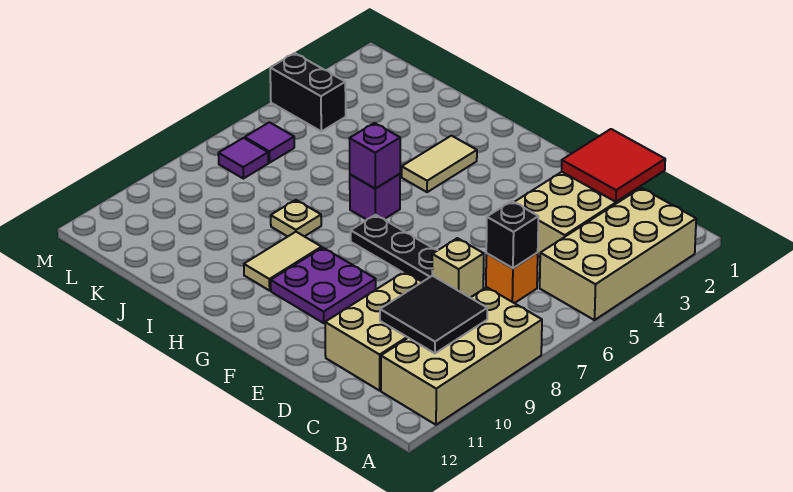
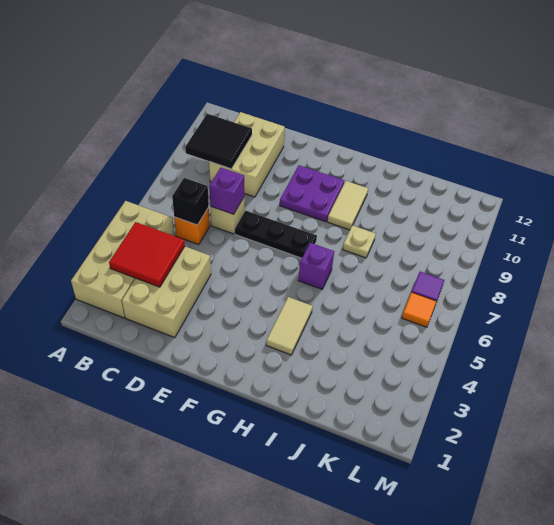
tan 2x4 brick [381,287,542,425] -> none
red 2x2 tile [562,129,665,202] -> red 2x2 tile moved to [109,222,185,287]
purple 1x1 brick [349,123,400,189] -> purple 1x1 brick moved to [210,168,244,214]
black 1x2 brick [270,53,346,131] -> none
purple 1x1 tile [245,122,294,163] -> orange 1x1 tile [402,292,437,327]

